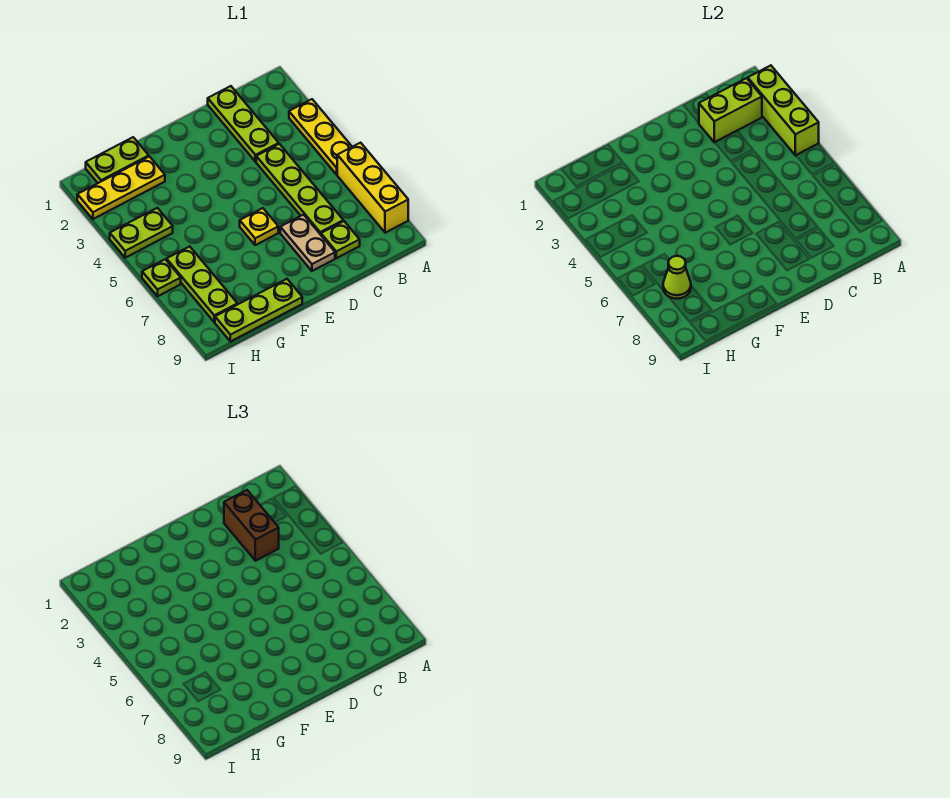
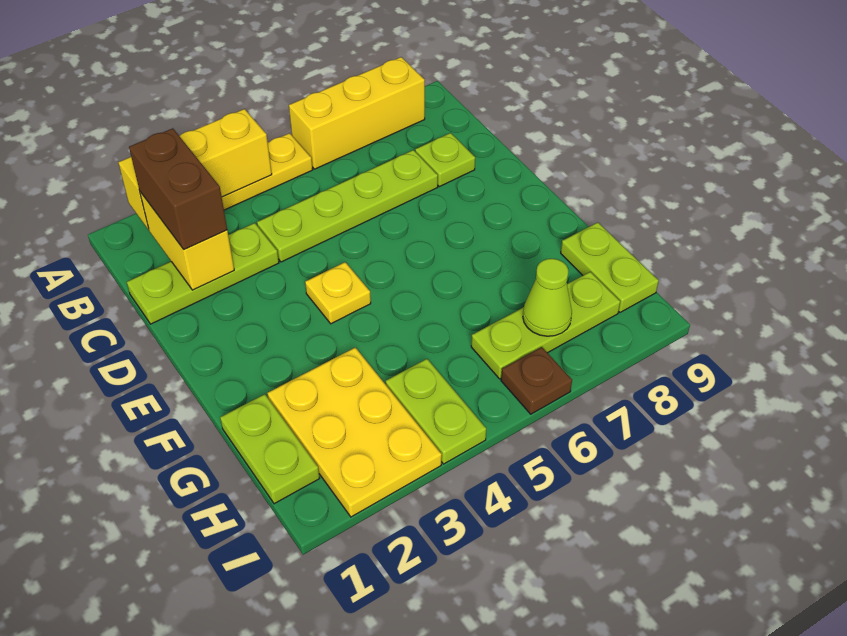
lime 1x3 brick [748,65,819,156] -> yellow 1x3 brick [118,109,272,230]
lime 1x2 brick [699,78,762,142] -> yellow 1x2 brick [140,192,234,290]
brown 1x2 brick [224,490,279,561] -> brown 1x2 brick turned to [129,128,227,249]
tan 1x2 plate [280,215,335,271] -> none
yellow 1x1 plate [240,208,278,245] -> yellow 1x1 plate moved to [305,262,371,324]
lime 1x3 plate [215,279,302,342] -> lime 1x2 plate [561,222,659,312]
yellow 1x3 plate [77,156,165,219] -> yellow 2x3 plate [267,347,442,517]
lime 1x1 plate [142,259,181,296] -> brown 1x1 plate [501,347,572,414]

